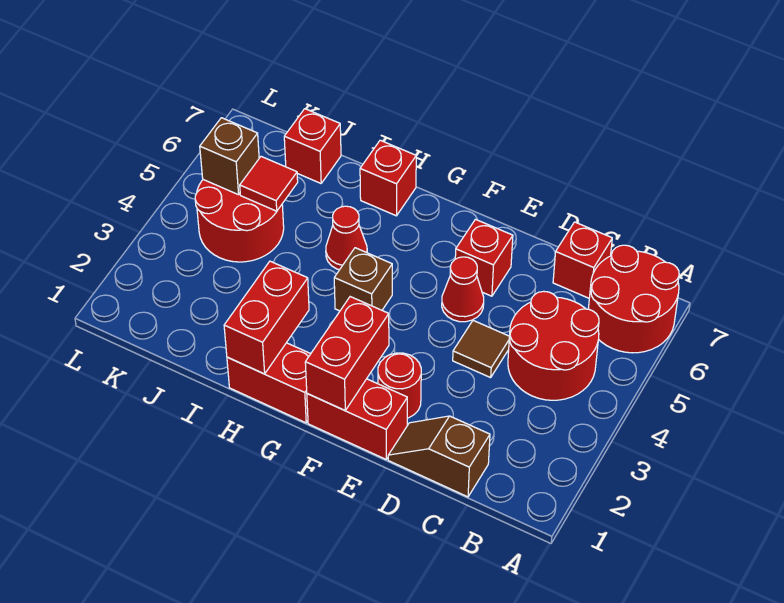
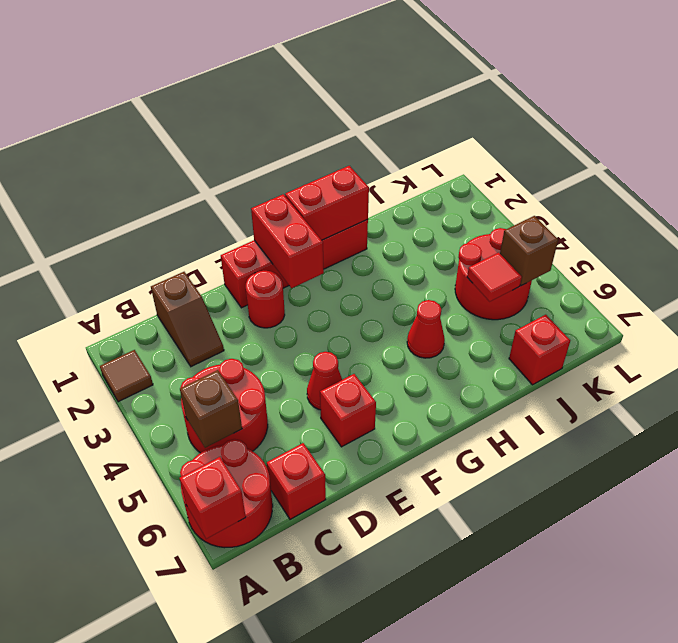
brown 1x2 slope [388,416,490,497] -> brown 1x2 slope turned to [151,272,224,367]
brown 1x1 tile [453,321,509,378] -> brown 1x1 tile moved to [100,350,153,402]
brown 1x1 brick [334,248,392,311] -> brown 1x1 brick moved to [180,370,242,448]
red 1x2 brick [224,261,309,374] -> red 1x2 brick turned to [285,166,369,240]
red 1x1 brick [360,140,416,216] -> red 1x1 brick moved to [180,457,246,539]

